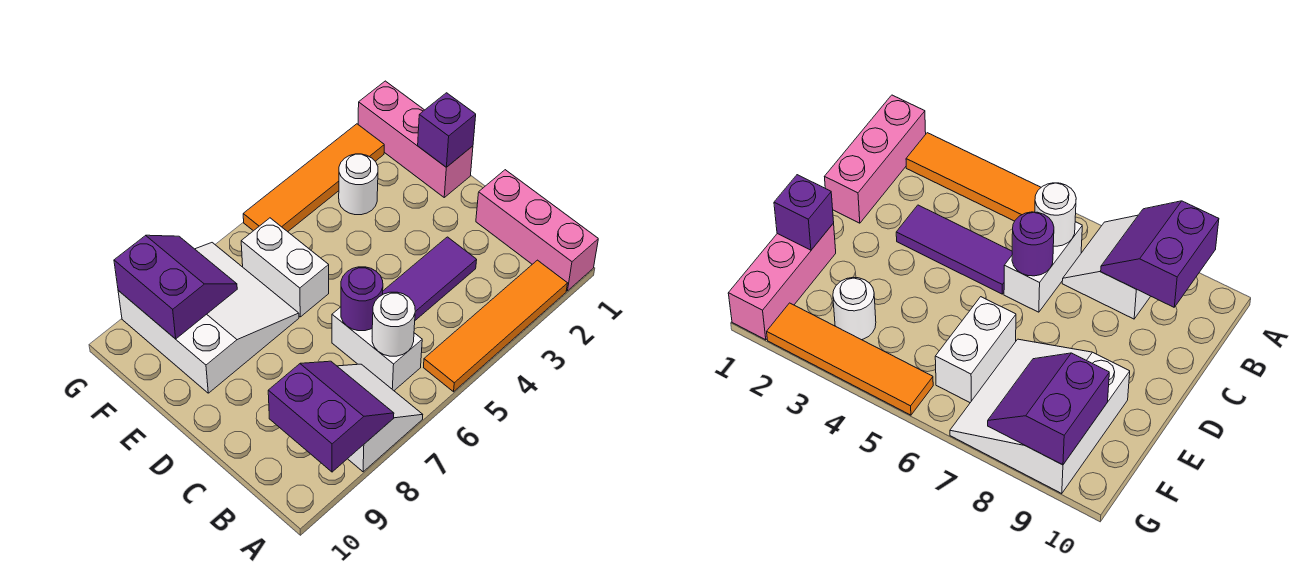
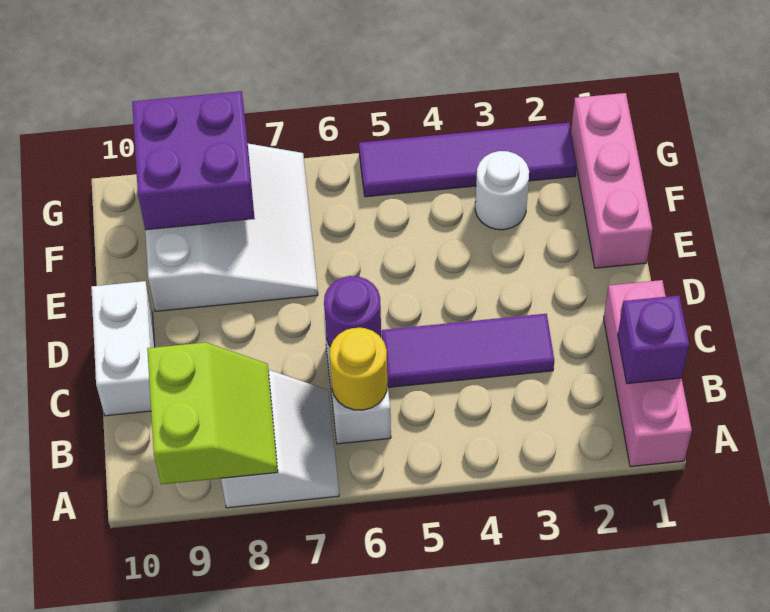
orange 1x4 tile [424,260,568,392] -> none
purple 2x2 slope [268,361,394,472] -> lime 2x2 slope [147,342,278,484]
white 1x1 round brick [372,292,415,356] -> yellow 1x1 round brick [330,328,387,410]
purple 1x1 brick [418,93,476,167] -> purple 1x1 brick moved to [618,296,689,384]
white 1x2 brick [241,218,329,317] -> white 1x2 brick moved to [91,281,155,416]
purple 2x2 slope [114,235,237,339] -> purple 2x2 brick [132,91,255,230]
orange 1x4 tile [243,124,384,232] -> purple 1x4 tile [359,123,577,197]

